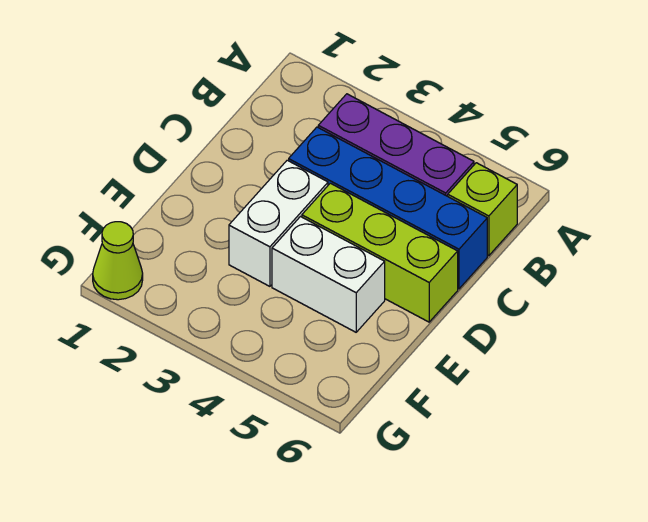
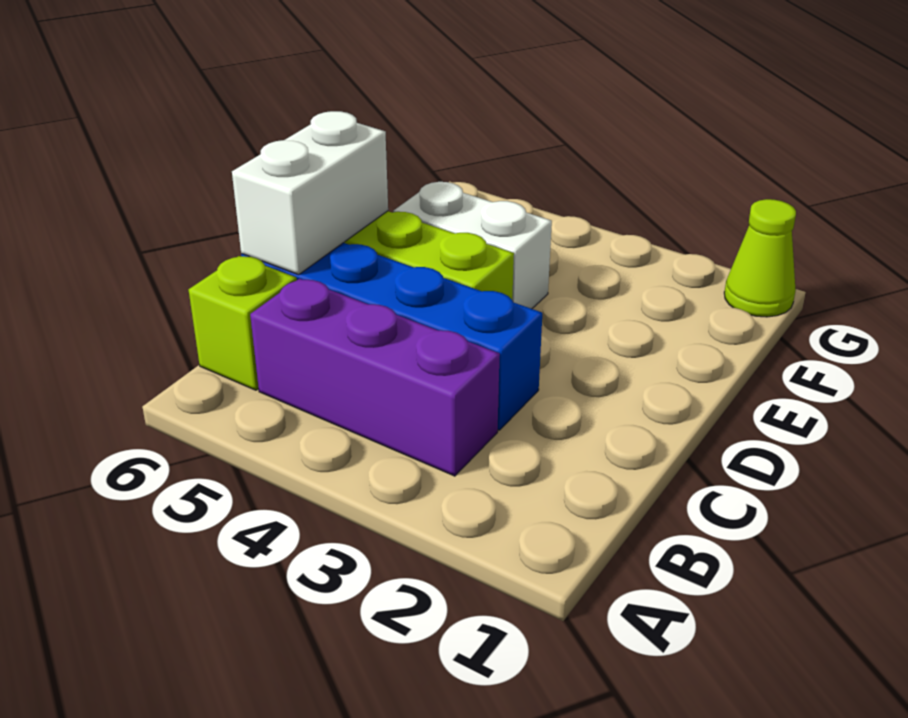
white 1x2 brick [229,160,328,286] -> white 1x2 brick moved to [232,111,388,275]

